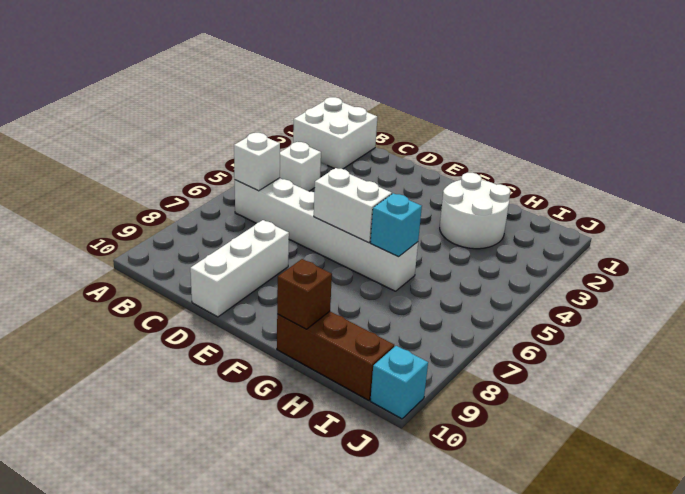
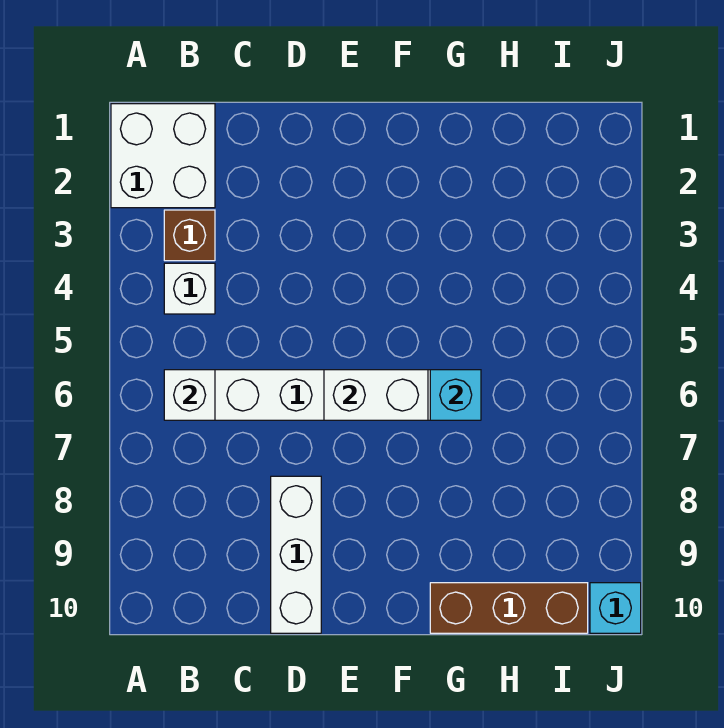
white 2x2 round brick [440,173,510,249] -> none
brown 1x1 brick [277,259,332,329] -> brown 1x1 brick moved to [164,210,215,261]

